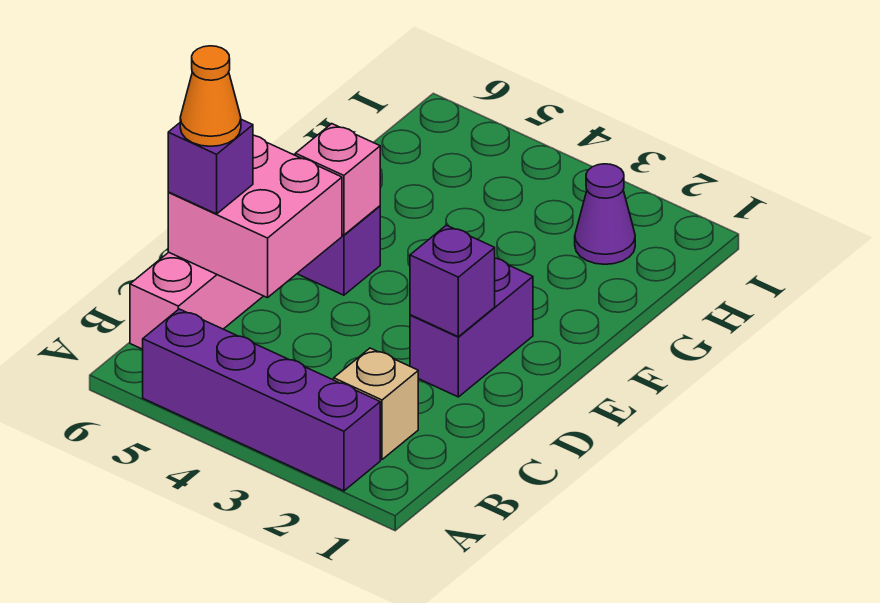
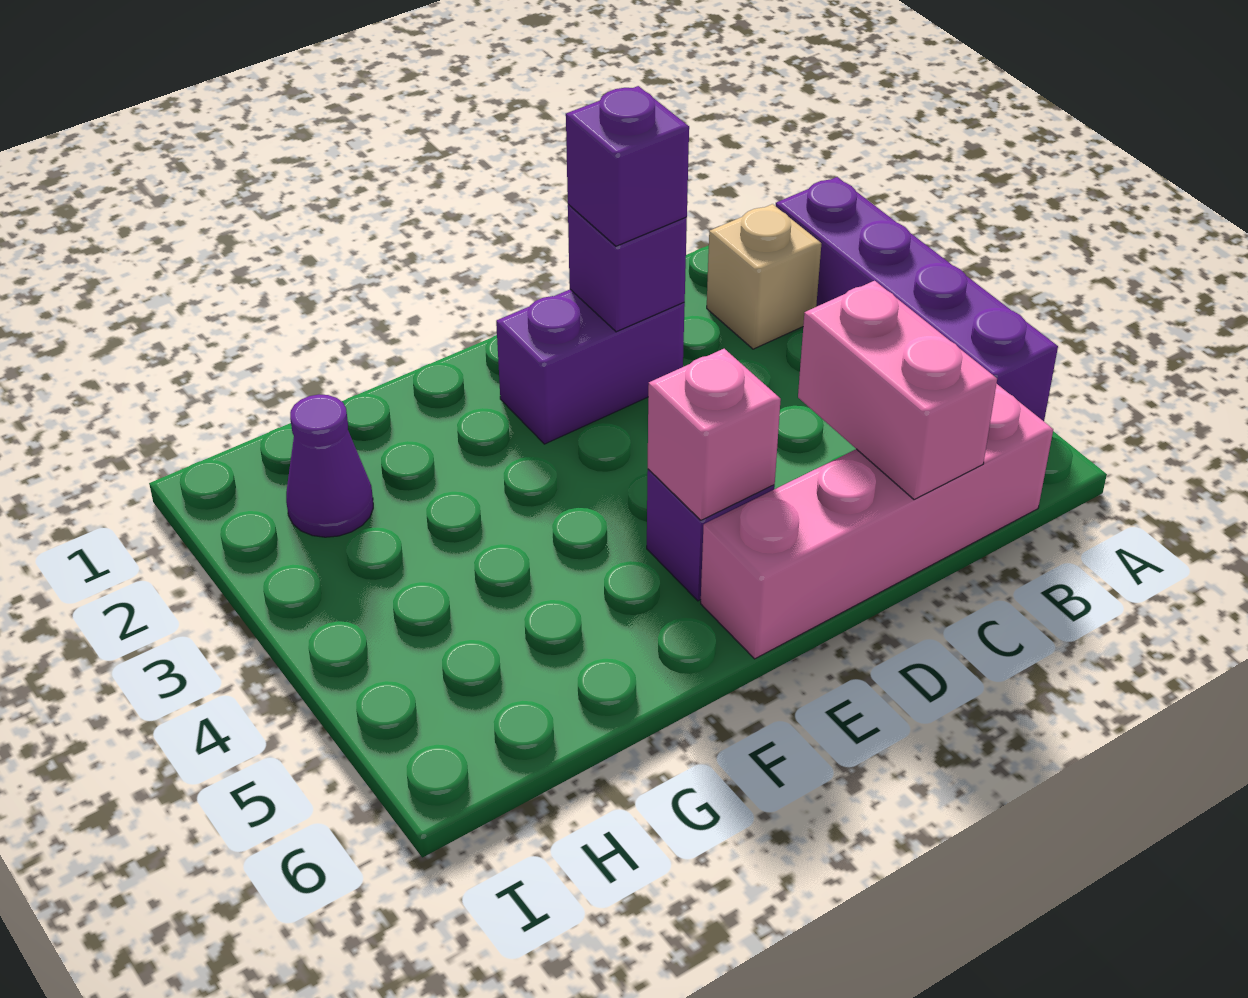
pink 2x2 brick [168,135,342,298] -> pink 1x2 brick [798,281,997,500]
purple 1x1 brick [168,119,253,214] -> purple 1x1 brick moved to [566,86,689,246]
orange 1x1 cone [180,46,241,146] -> none

